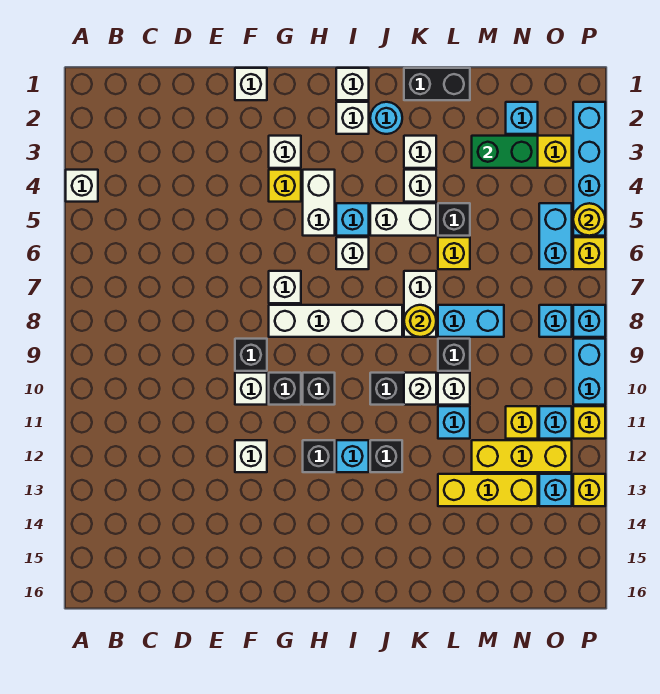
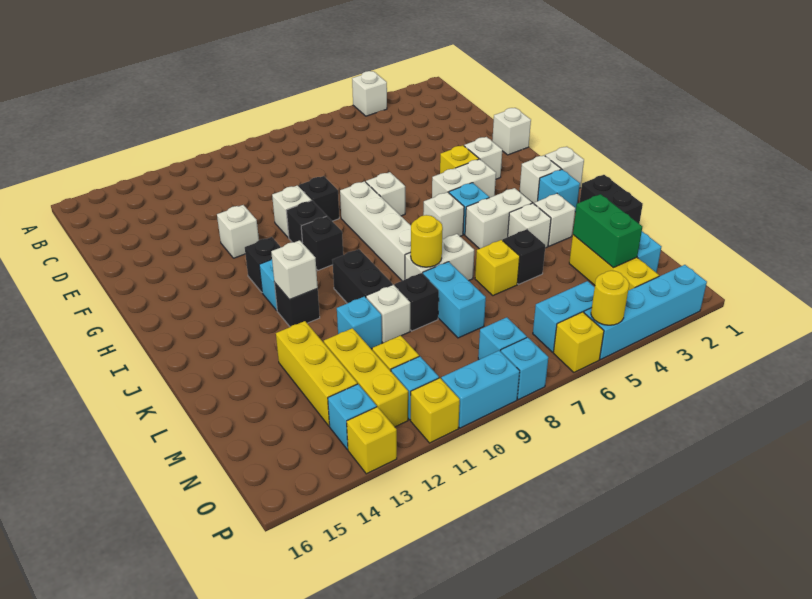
cyan 1x1 round brick [370,102,402,134] -> cyan 1x1 brick [538,169,580,212]
white 1x2 brick [370,203,436,236] -> white 1x2 brick turned to [465,188,532,249]
white 1x1 brick [404,373,436,405] -> white 1x1 brick moved to [271,240,318,300]

